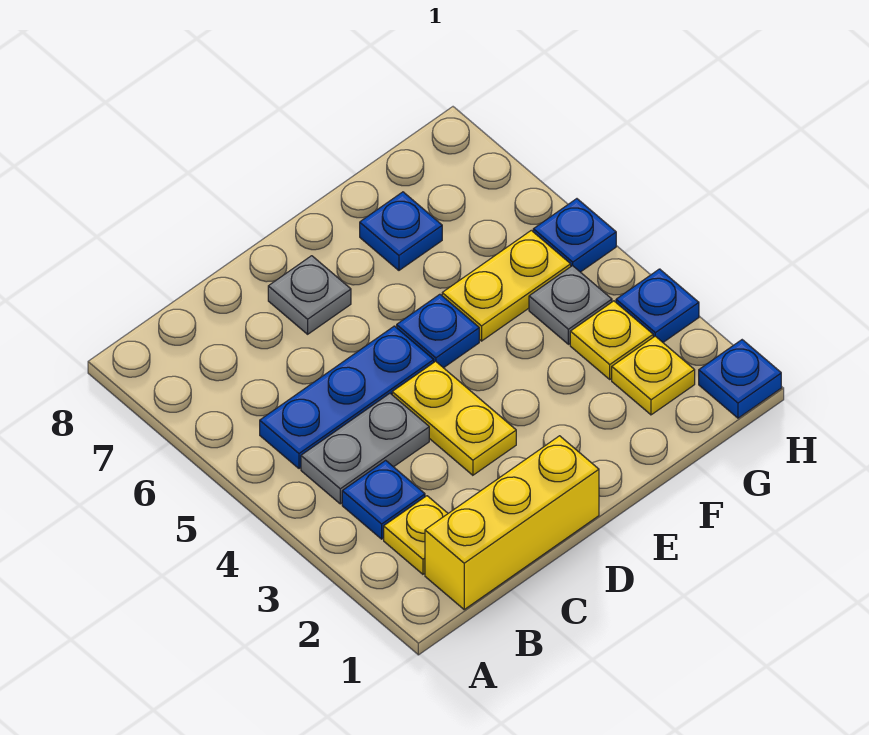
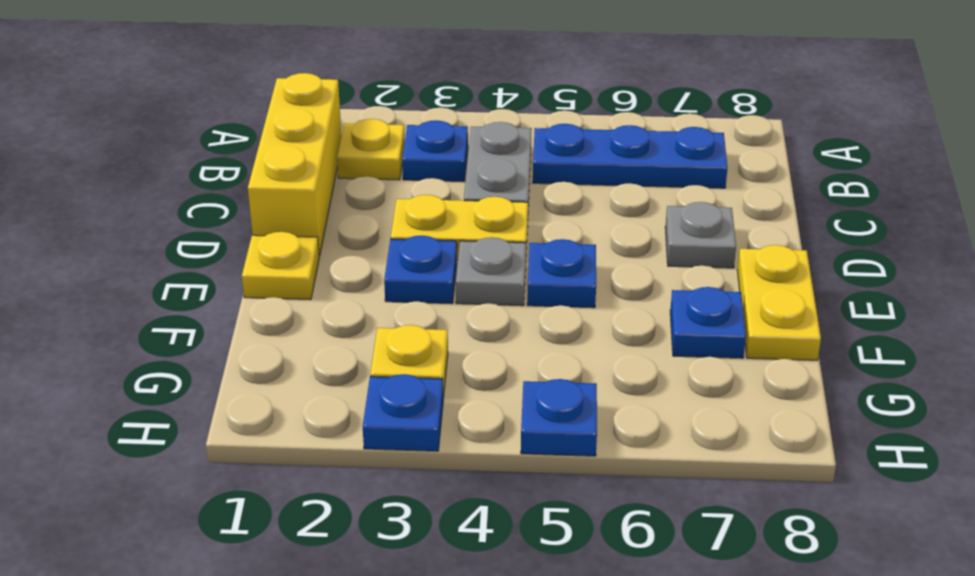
blue 1x3 plate [260,326,434,469] -> blue 1x3 plate turned to [533,124,728,188]
yellow 1x2 plate [442,230,571,341] -> yellow 1x2 plate moved to [737,245,821,360]
yellow 1x1 plate [612,336,695,415] -> yellow 1x1 plate moved to [242,232,319,300]
grey 1x1 plate [529,266,612,344] -> grey 1x1 plate moved to [456,237,526,306]
blue 1x1 plate [699,340,781,418] -> blue 1x1 plate moved to [384,236,457,304]

